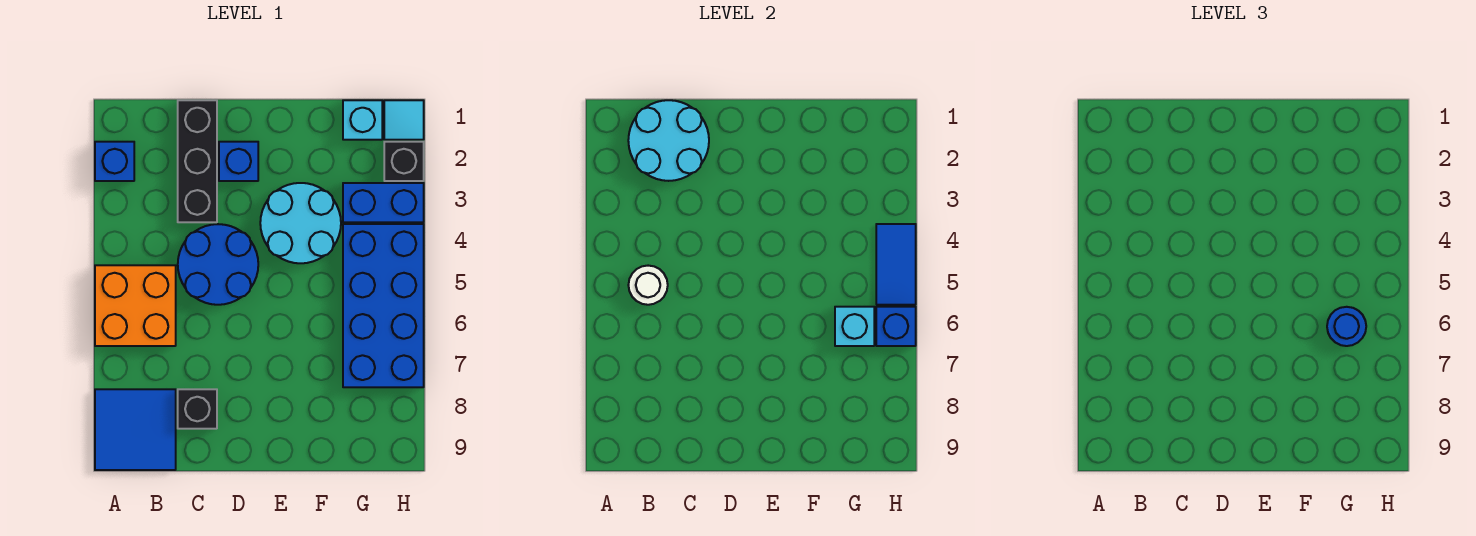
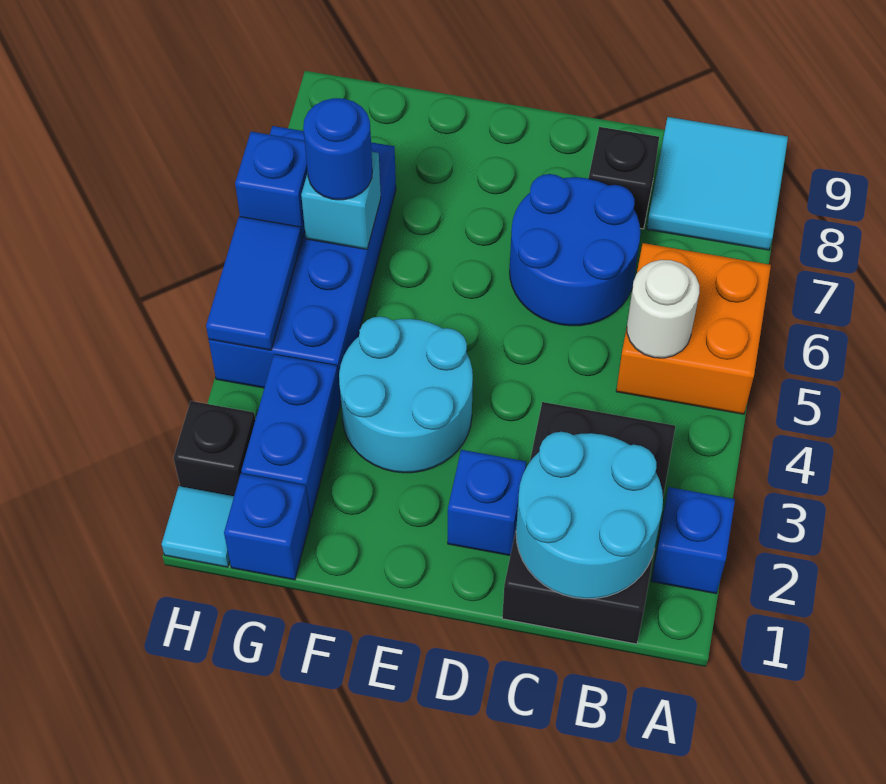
blue 2x2 tile [95,389,176,470] -> cyan 2x2 tile [647,117,788,250]
black 1x3 brick [178,100,217,222] -> black 2x3 brick [502,402,675,644]
blue 2x2 round brick [178,224,258,305] -> blue 2x2 round brick moved to [510,174,640,326]
cyan 1x1 brick [343,100,382,140] -> blue 1x1 brick [224,474,310,580]
blue 1x2 brick [343,183,424,222] -> blue 1x2 brick turned to [241,354,340,519]

